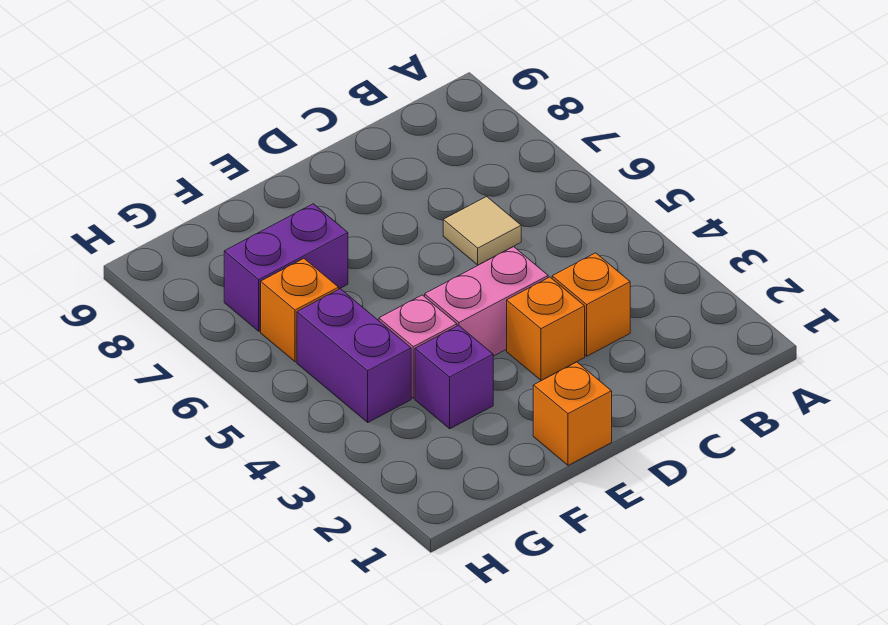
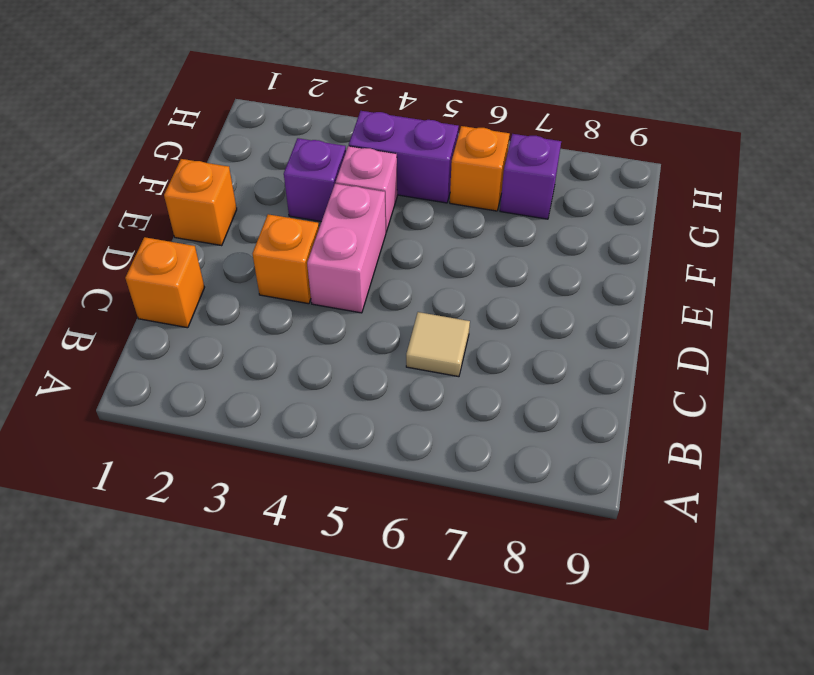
orange 1x1 brick [552,253,630,356] -> orange 1x1 brick moved to [125,237,205,328]
purple 1x2 brick [224,204,348,331] -> purple 1x1 brick [500,134,561,219]

